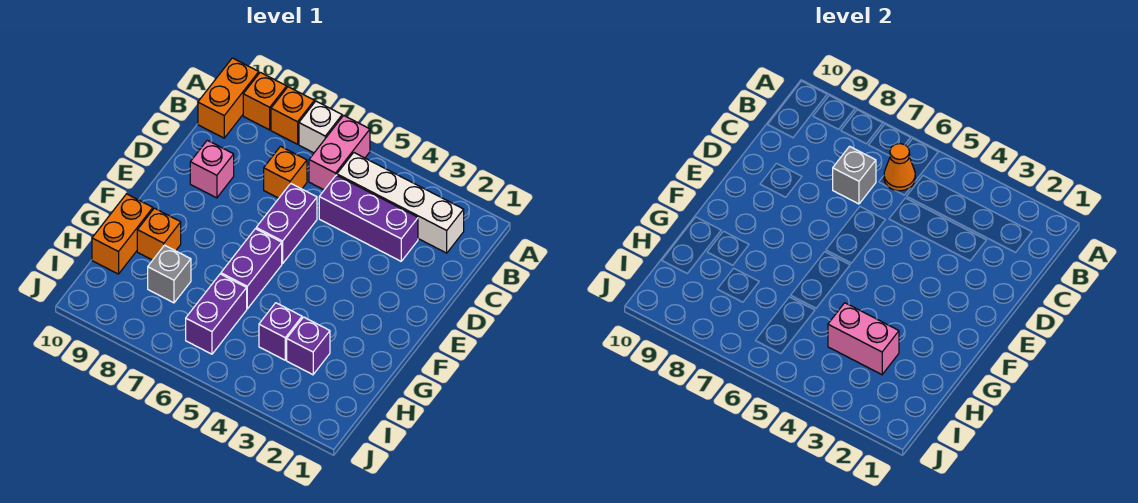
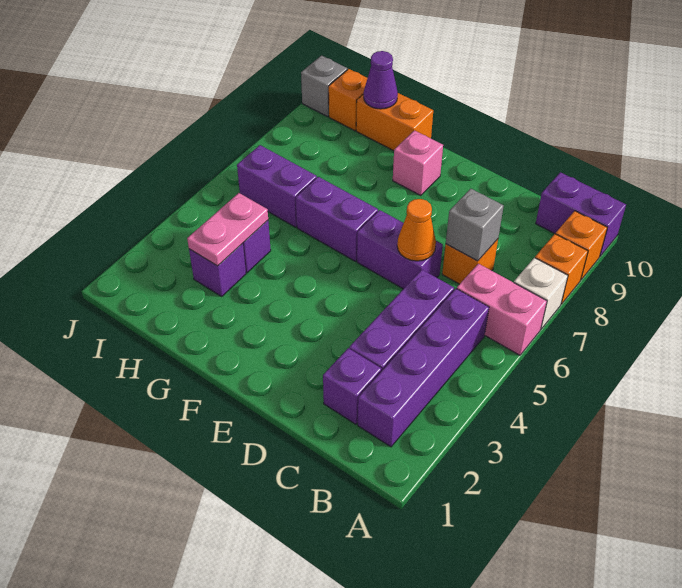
orange 1x2 brick [198,58,259,138] -> purple 1x2 brick [536,172,626,257]
white 1x4 brick [337,153,464,253] -> purple 1x4 brick [358,289,489,447]
orange 1x1 cone [884,144,915,191] -> orange 1x1 cone moved to [397,199,436,261]
none -> purple 1x1 brick [323,348,381,424]
pink 1x1 brick [190,140,234,198] -> pink 1x1 brick moved to [393,131,443,196]
orange 1x1 brick [137,208,181,260] -> orange 1x1 brick moved to [329,69,367,131]
pink 1x2 brick [828,303,899,375] -> pink 1x2 plate [187,193,268,266]
grey 1x1 brick [148,245,191,303] -> grey 1x1 brick moved to [301,56,347,117]
none -> purple 1x1 cone [364,51,398,109]

